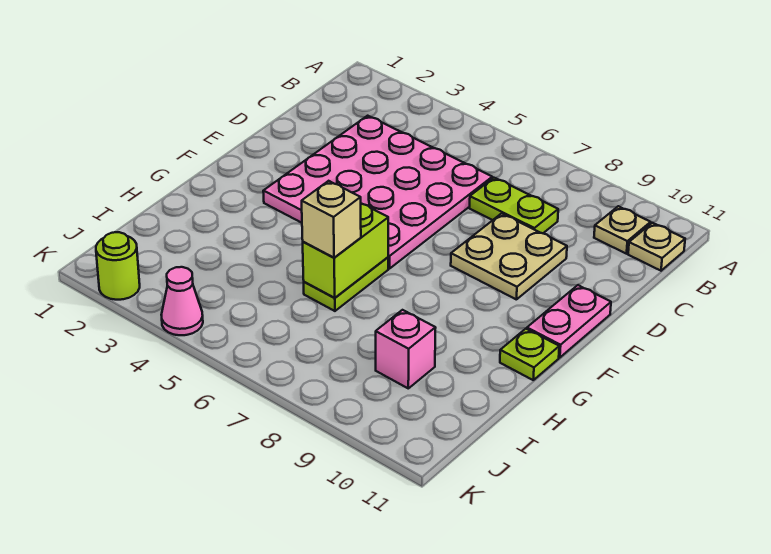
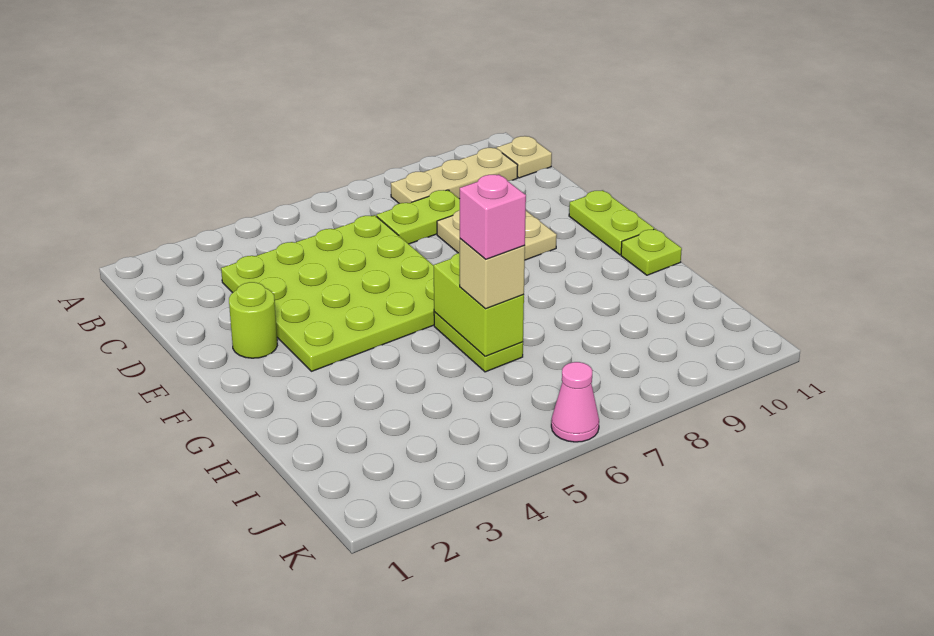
tan 1x1 plate [594,206,651,254] -> tan 1x3 plate [391,148,518,204]
pink 4x4 plate [263,116,492,269] -> lime 4x4 plate [221,215,434,371]
pink 1x2 plate [527,285,611,358] -> lime 1x2 plate [569,190,654,255]
pink 1x1 brick [376,310,436,388] -> pink 1x1 brick moved to [460,174,526,259]
lime 1x1 round brick [96,232,140,300] -> lime 1x1 round brick moved to [229,282,277,358]
pink 1x1 cone [161,267,203,335] -> pink 1x1 cone moved to [551,362,599,442]

